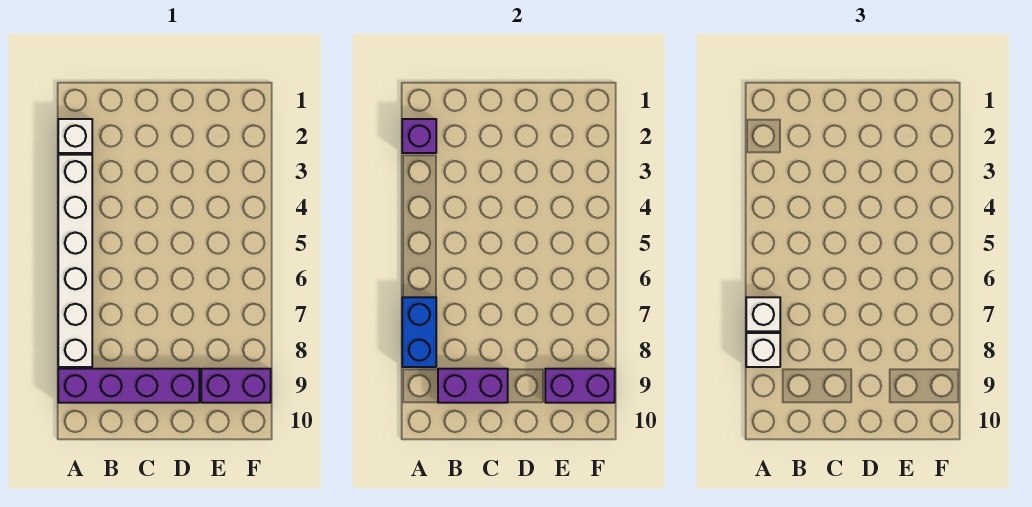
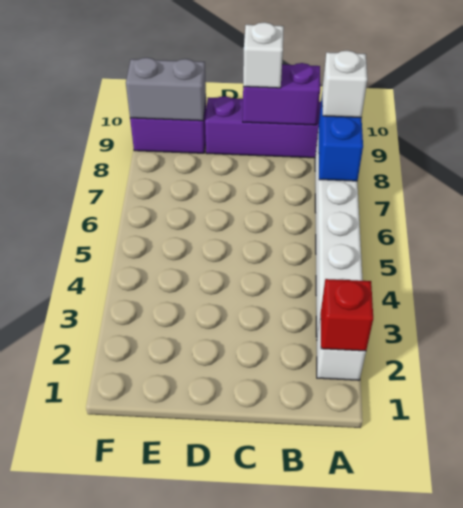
purple 1x1 brick [402,119,436,153] -> red 1x1 brick [321,279,373,351]
white 1x1 brick [746,297,780,331] -> white 1x1 brick moved to [243,22,284,88]
purple 1x2 brick [545,369,615,403] -> grey 1x2 brick [126,58,206,121]

